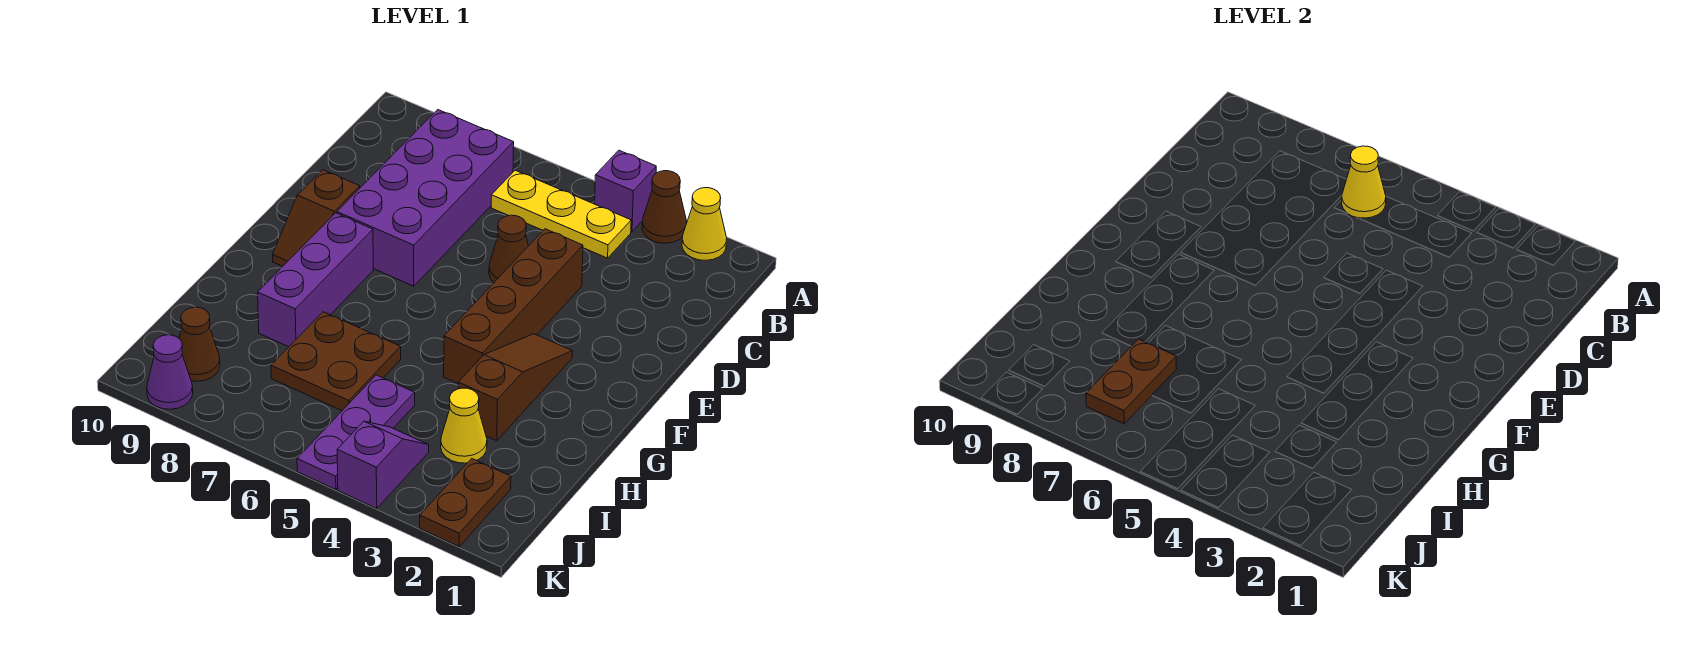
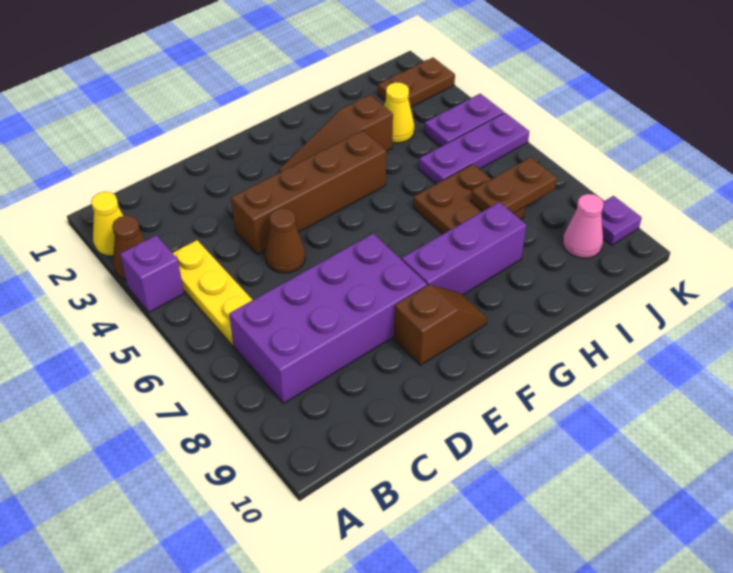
yellow 1x1 cone [1342,146,1386,218] -> none
purple 1x2 slope [337,421,429,508] -> purple 1x2 plate [424,94,504,147]
brown 1x1 cone [179,307,220,381] -> pink 1x1 cone [563,194,603,258]
purple 1x1 cone [147,335,193,409] -> purple 1x1 plate [601,196,641,245]

